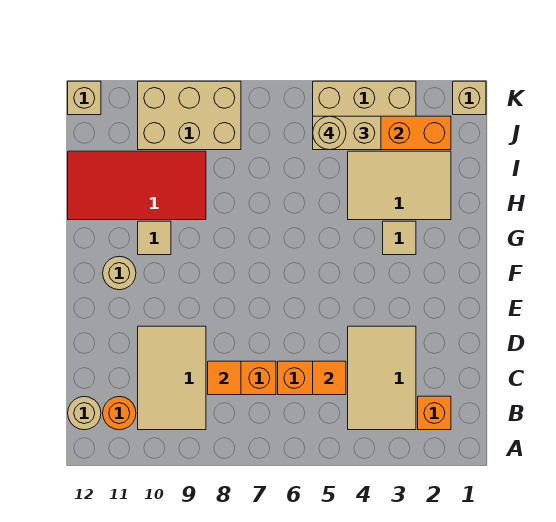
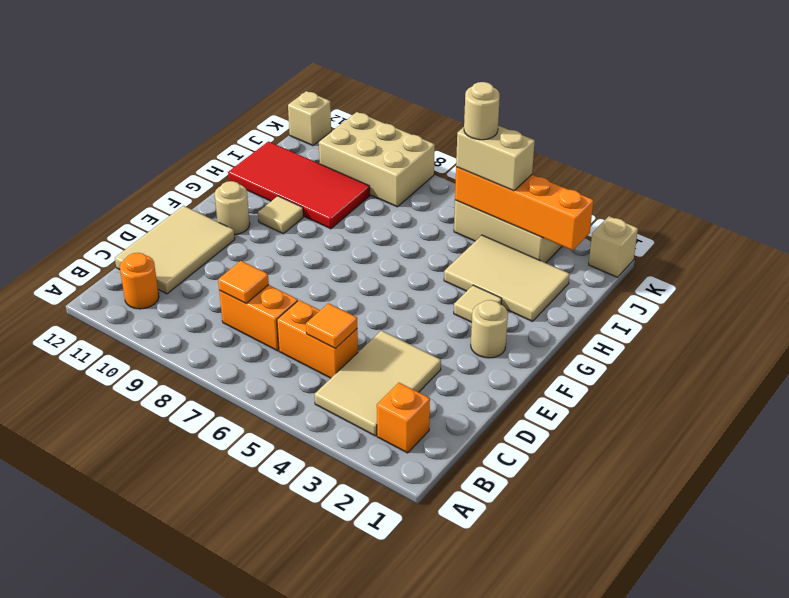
tan 2x3 tile [138,326,206,430] -> tan 2x3 tile moved to [115,206,235,294]
tan 1x1 round brick [68,397,101,430] -> tan 1x1 round brick moved to [471,300,508,358]

